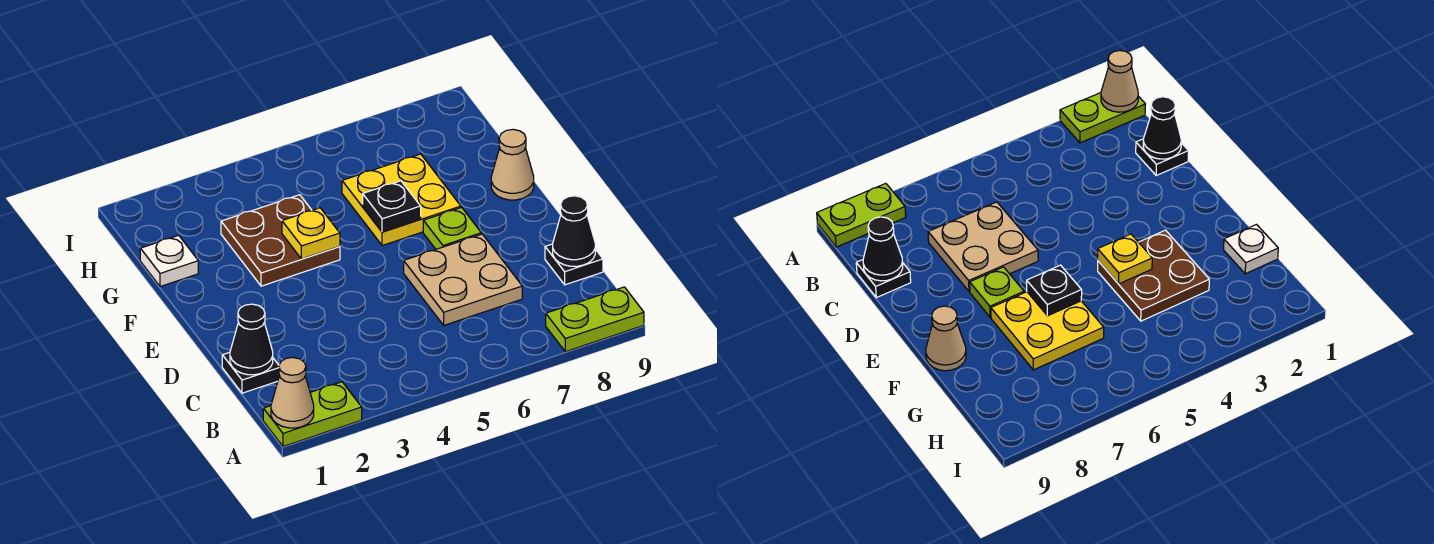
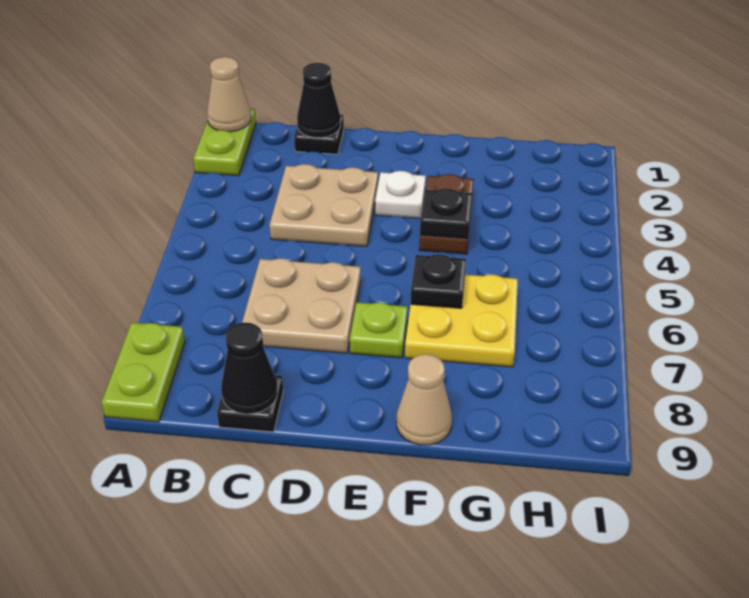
none -> tan 2x2 plate [270,164,378,247]
brown 2x2 plate [221,195,340,286] -> brown 1x2 plate [419,174,474,254]
yellow 1x1 plate [282,208,340,259] -> black 1x1 plate [420,188,472,239]
white 1x1 plate [140,235,198,287] -> white 1x1 plate moved to [375,171,426,219]

